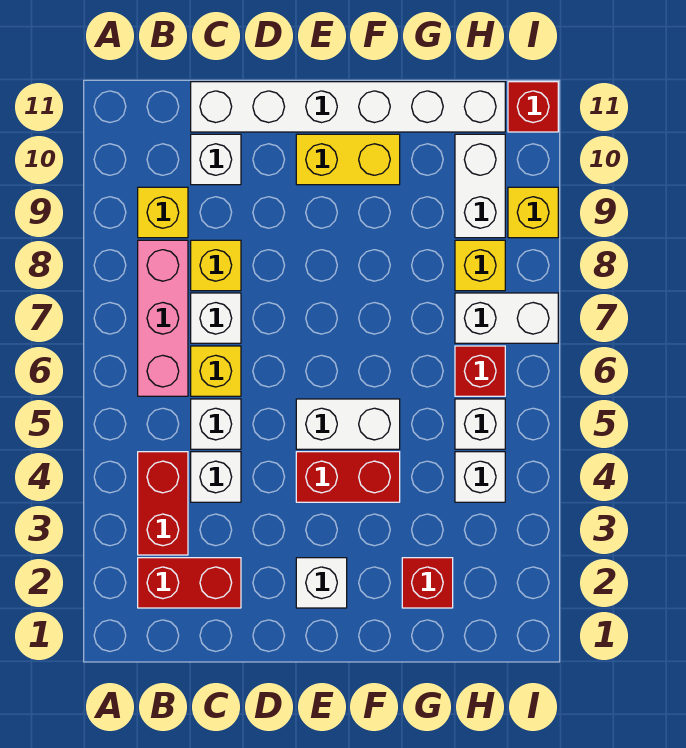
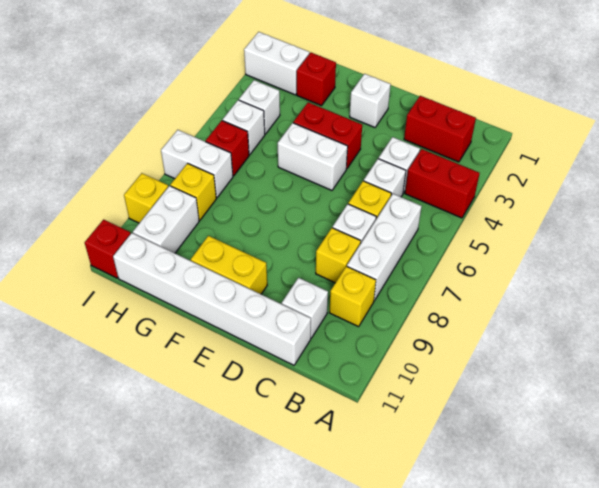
red 1x2 brick [138,452,188,555] -> red 1x2 brick turned to [405,149,480,218]
pink 1x3 brick [138,240,188,396] -> white 1x3 brick [347,194,422,301]
none -> white 1x2 brick [244,32,309,95]

